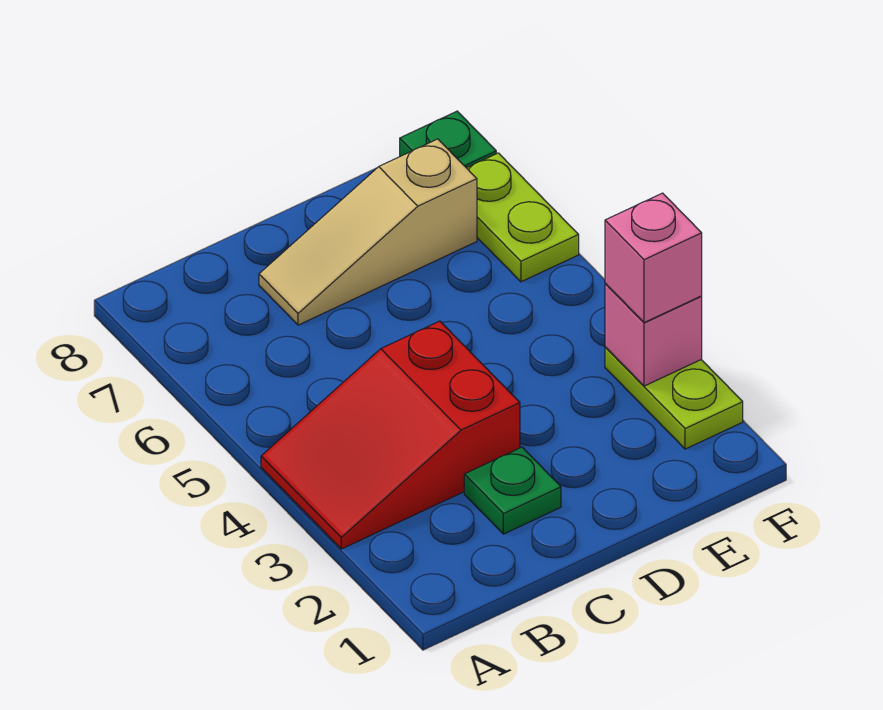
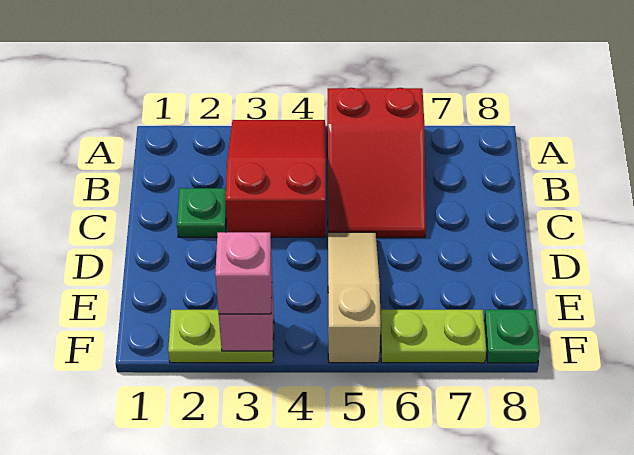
none -> red 2x3 slope [327,88,426,237]
tan 1x3 slope [259,139,477,325] -> tan 1x3 slope moved to [328,232,381,363]

